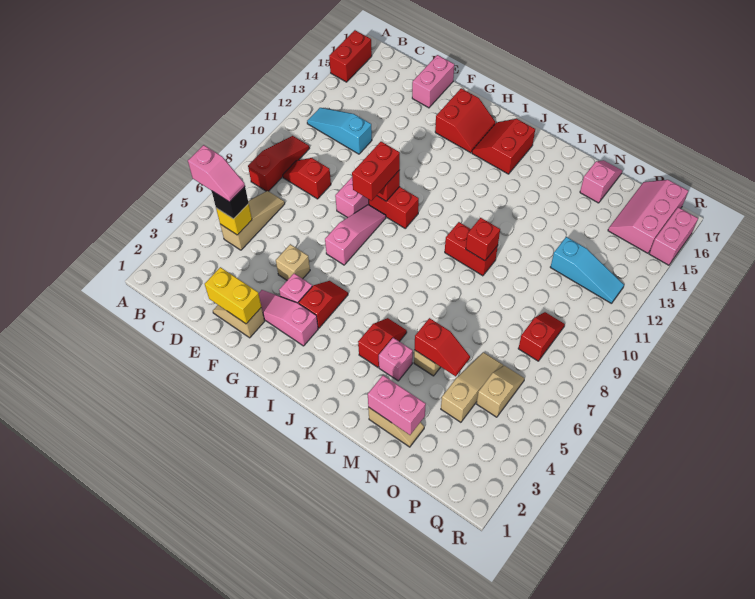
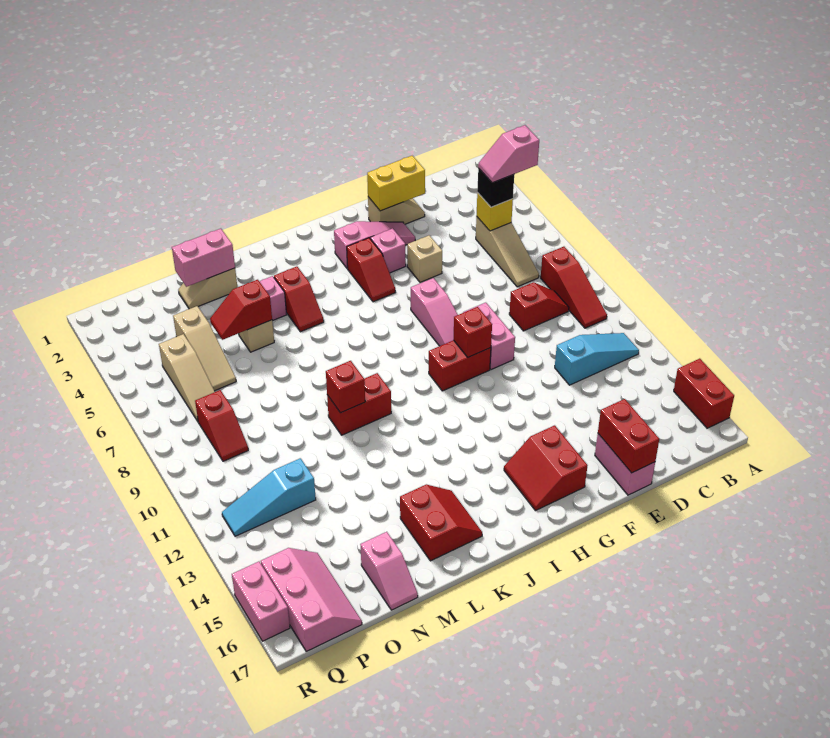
red 1x2 brick [352,142,400,201] -> red 1x2 brick moved to [598,399,659,473]
red 2x2 slope [472,119,535,174] -> red 2x2 slope moved to [400,485,482,561]
tan 1x2 slope [477,366,525,417] -> tan 1x3 slope [159,334,215,421]

